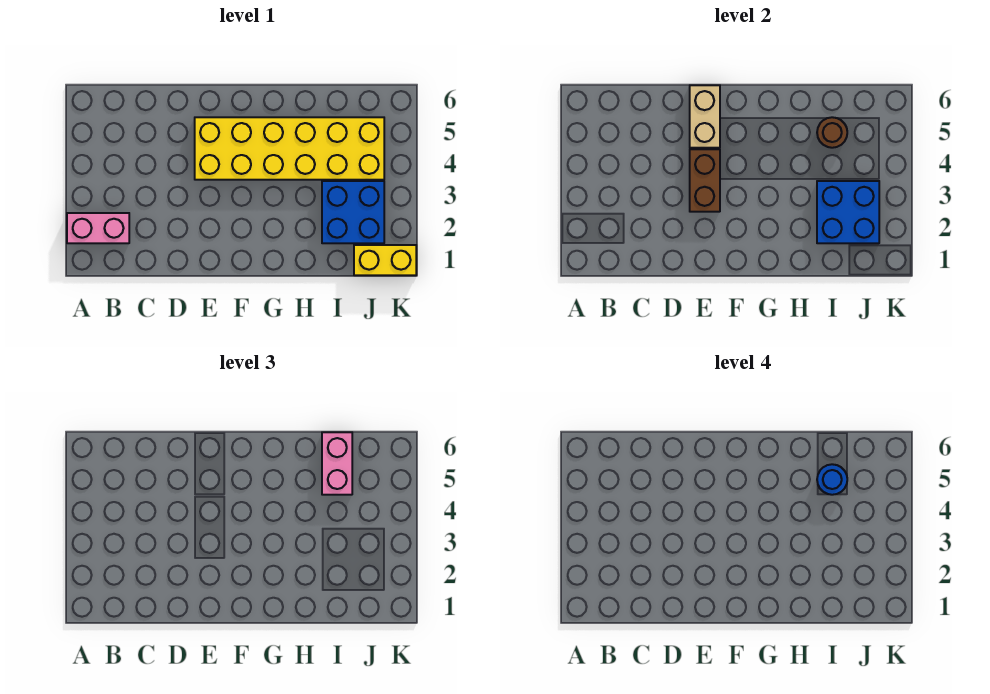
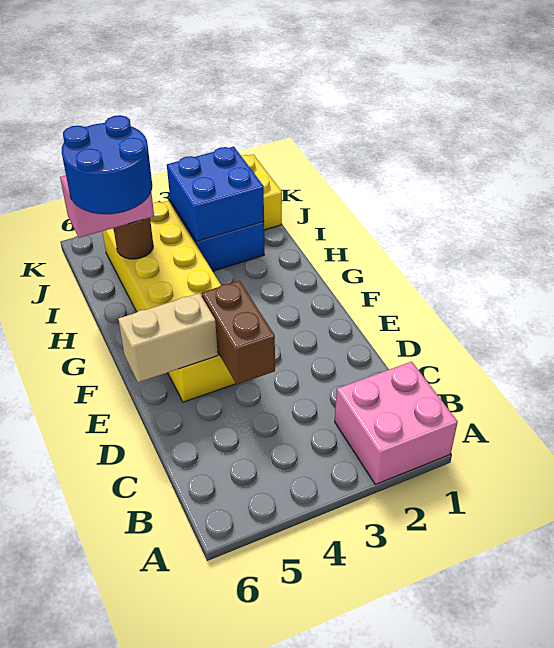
pink 1x2 brick [67,213,129,243] -> pink 2x2 brick [335,362,458,485]
brown 1x2 brick [690,149,720,212] -> brown 1x2 brick turned to [202,281,275,384]
blue 1x1 round brick [817,464,847,495] -> blue 2x2 round brick [62,115,152,214]

